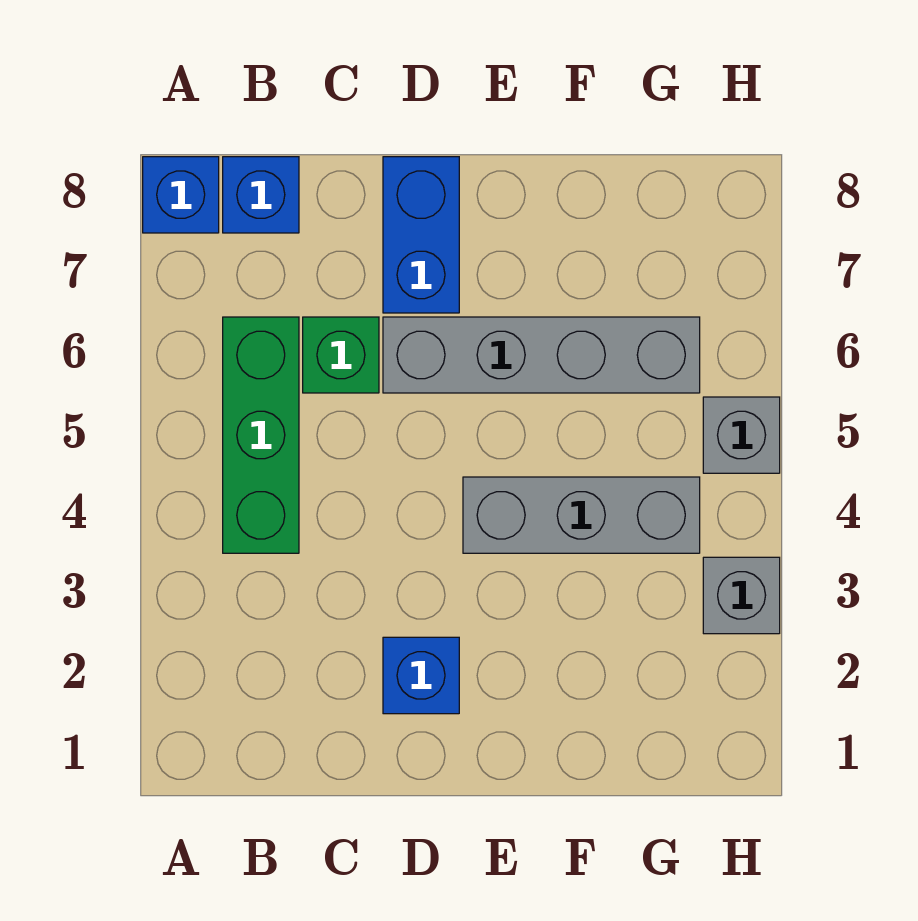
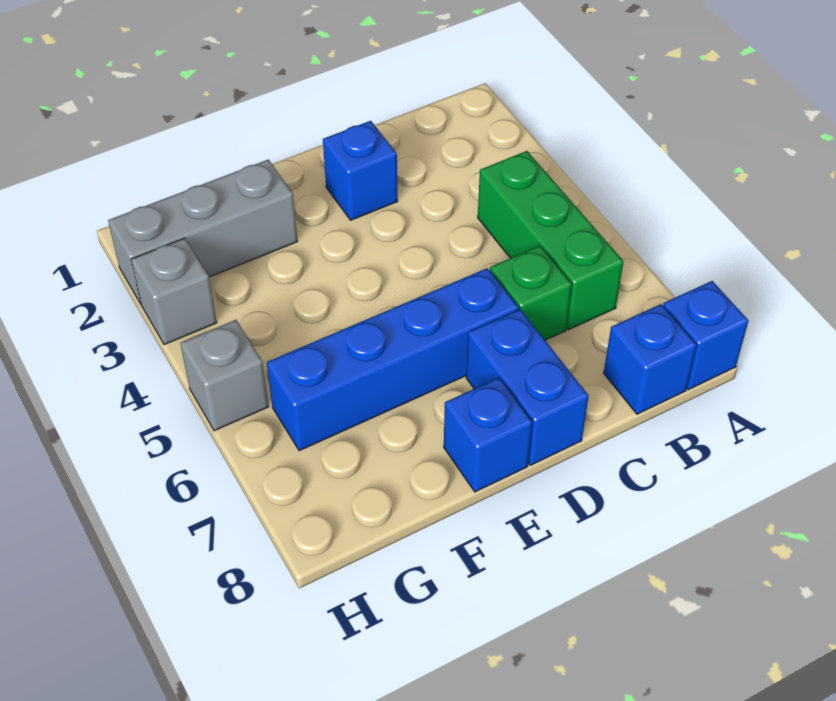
grey 1x4 brick [383,317,700,393] -> blue 1x4 brick [267,268,519,451]
grey 1x3 brick [463,477,700,553] -> grey 1x3 brick moved to [108,159,297,304]
none -> blue 1x1 brick [444,378,532,492]

